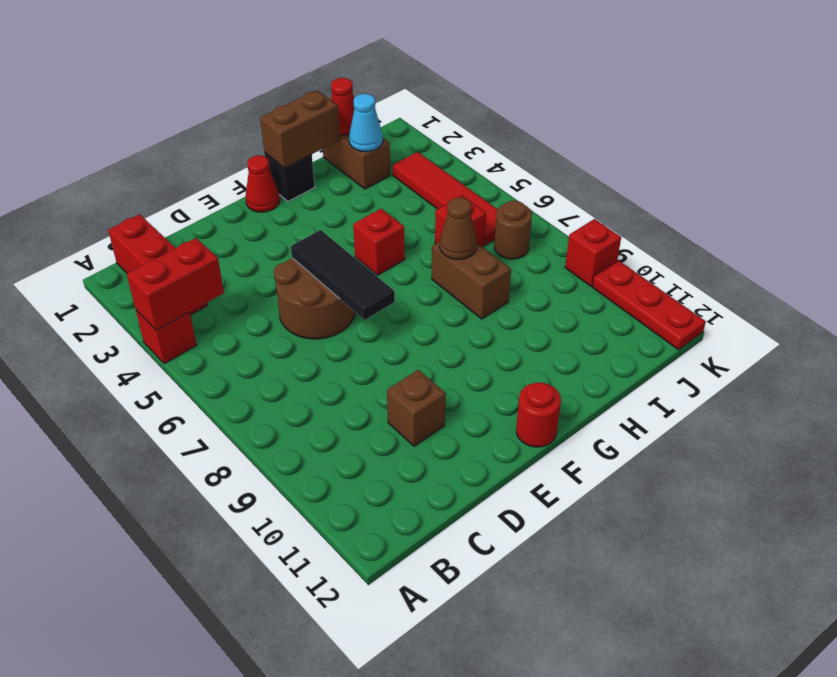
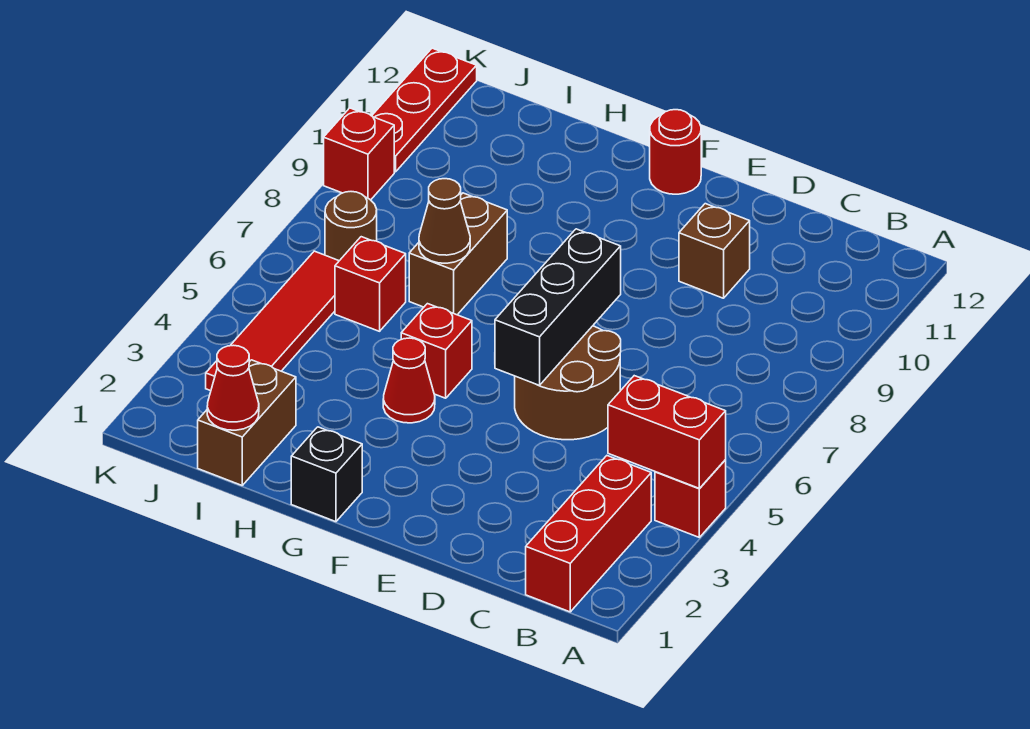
black 1x3 tile [291,230,395,320] -> black 1x3 brick [495,229,621,385]
red 1x1 cone [245,155,280,212] -> red 1x1 cone moved to [383,338,435,423]
brown 1x2 brick [260,90,340,168] -> none
cyan 1x1 cone [349,94,383,152] -> none

